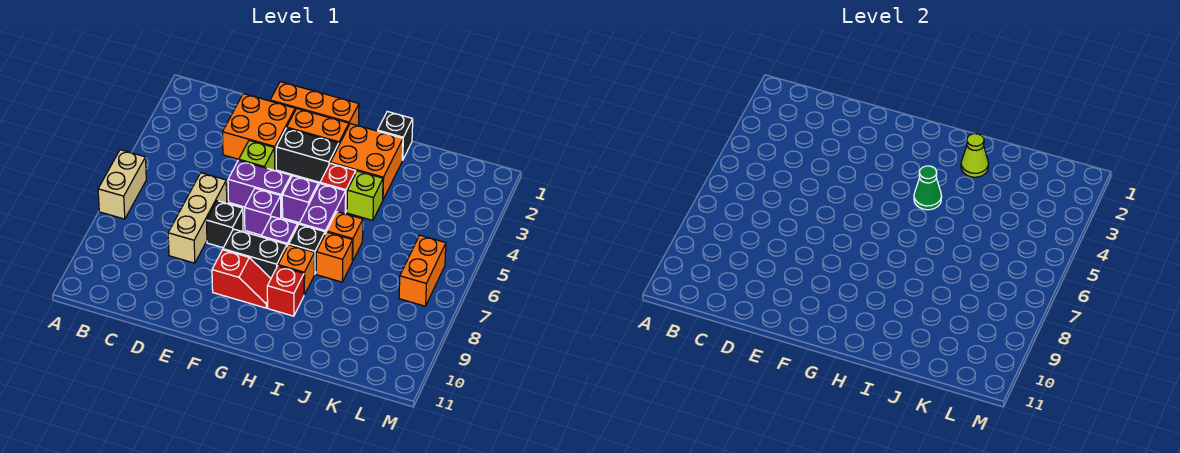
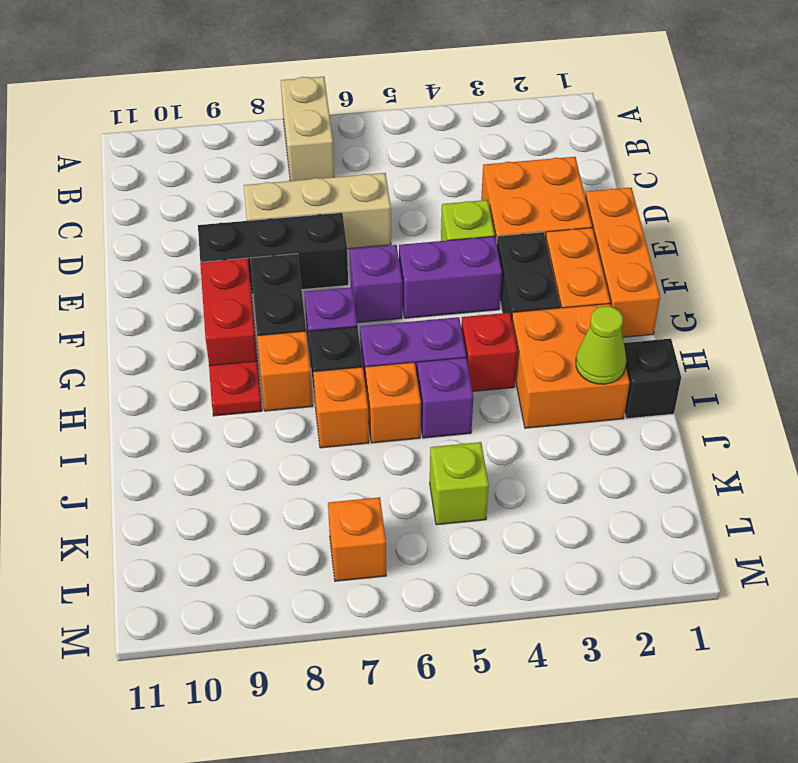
tan 1x2 brick [98,150,146,219] -> tan 1x2 brick turned to [281,77,334,181]
purple 1x2 brick [228,160,291,217] -> purple 1x2 brick turned to [399,236,502,318]
black 1x1 brick [207,201,243,248] -> black 1x3 brick [198,213,348,294]
red 1x2 slope [212,250,271,308] -> red 1x2 brick [200,258,257,365]
purple 1x1 brick [282,176,318,223] -> purple 1x1 brick moved to [417,358,473,438]
green 1x1 cone [914,166,942,210] -> none
red 1x1 brick [267,266,304,316] -> red 1x1 plate [209,361,262,416]
lime 1x1 brick [347,171,383,220] -> lime 1x1 brick moved to [430,442,489,525]
orange 1x2 brick [399,235,446,306] -> orange 1x1 brick [328,497,386,581]

